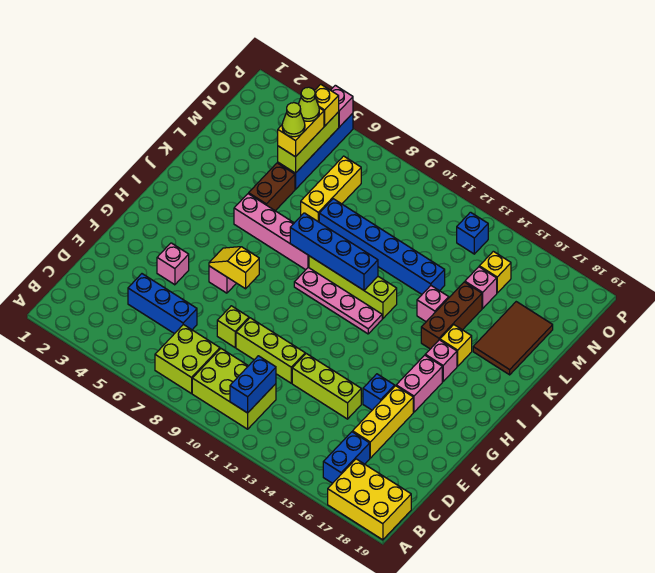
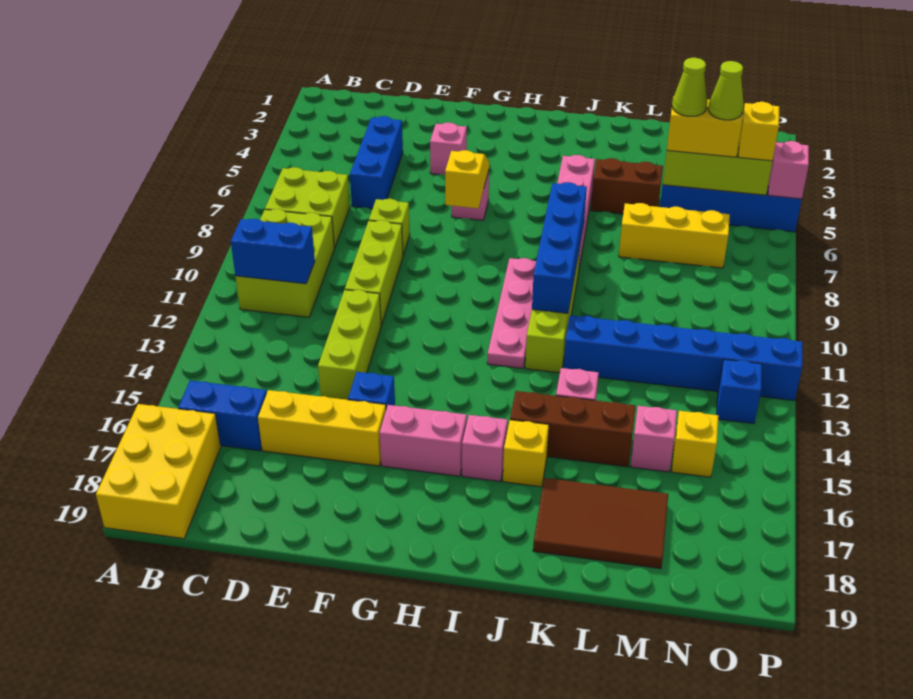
blue 1x6 brick [319,199,445,294] -> blue 1x6 brick turned to [564,315,802,401]

